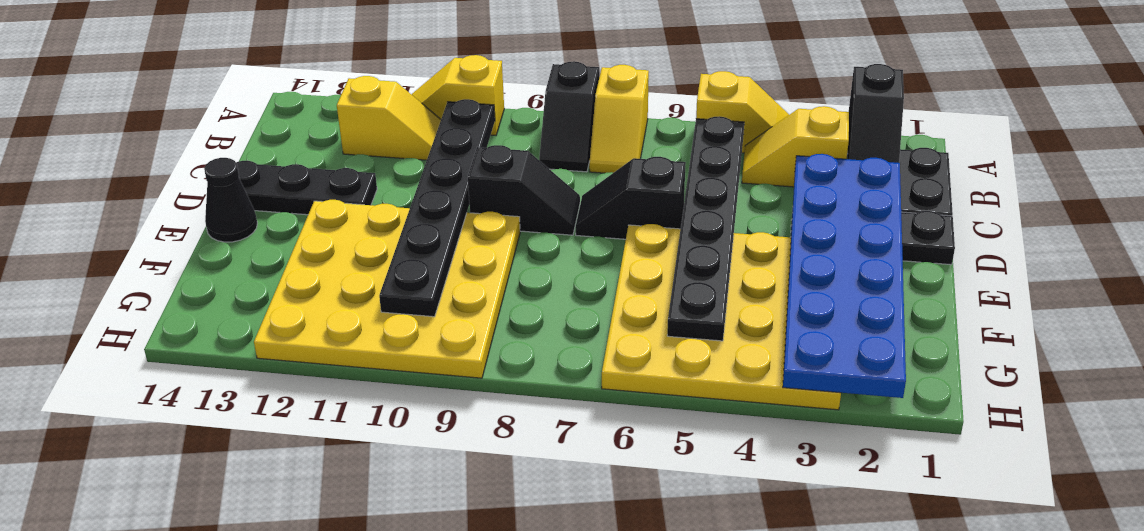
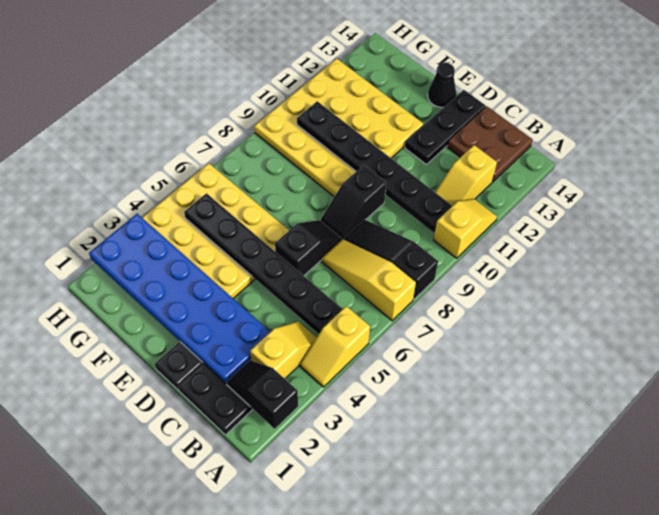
yellow 1x2 slope [589,65,649,173] -> yellow 1x3 slope [322,239,416,321]
black 1x2 slope [539,61,599,172] -> black 1x3 slope [344,220,438,299]
none -> brown 2x2 plate [448,106,533,181]

